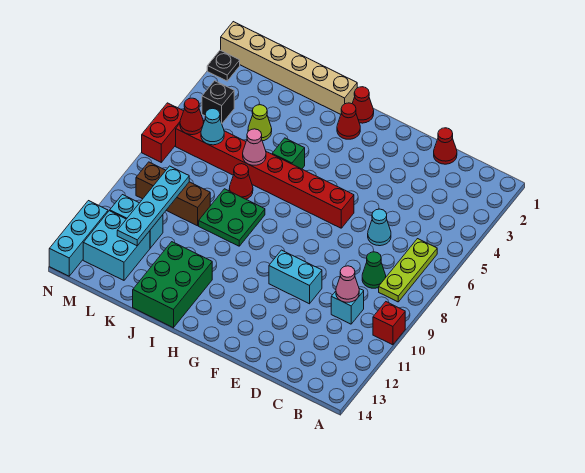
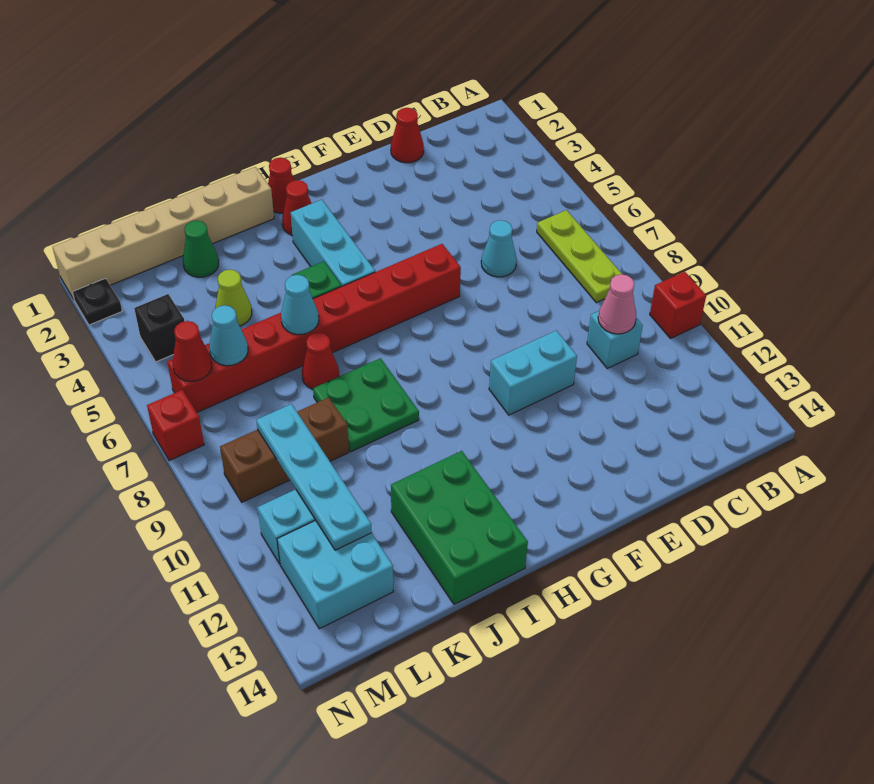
green 1x1 cone [362,252,386,288] -> green 1x1 cone moved to [183,220,219,277]
pink 1x1 cone [243,129,266,165] -> cyan 1x1 cone [281,275,319,335]
red 1x2 brick [142,103,183,162] -> red 1x1 brick [147,390,204,461]
cyan 1x3 brick [49,201,108,276] -> cyan 1x3 brick moved to [291,200,375,286]

